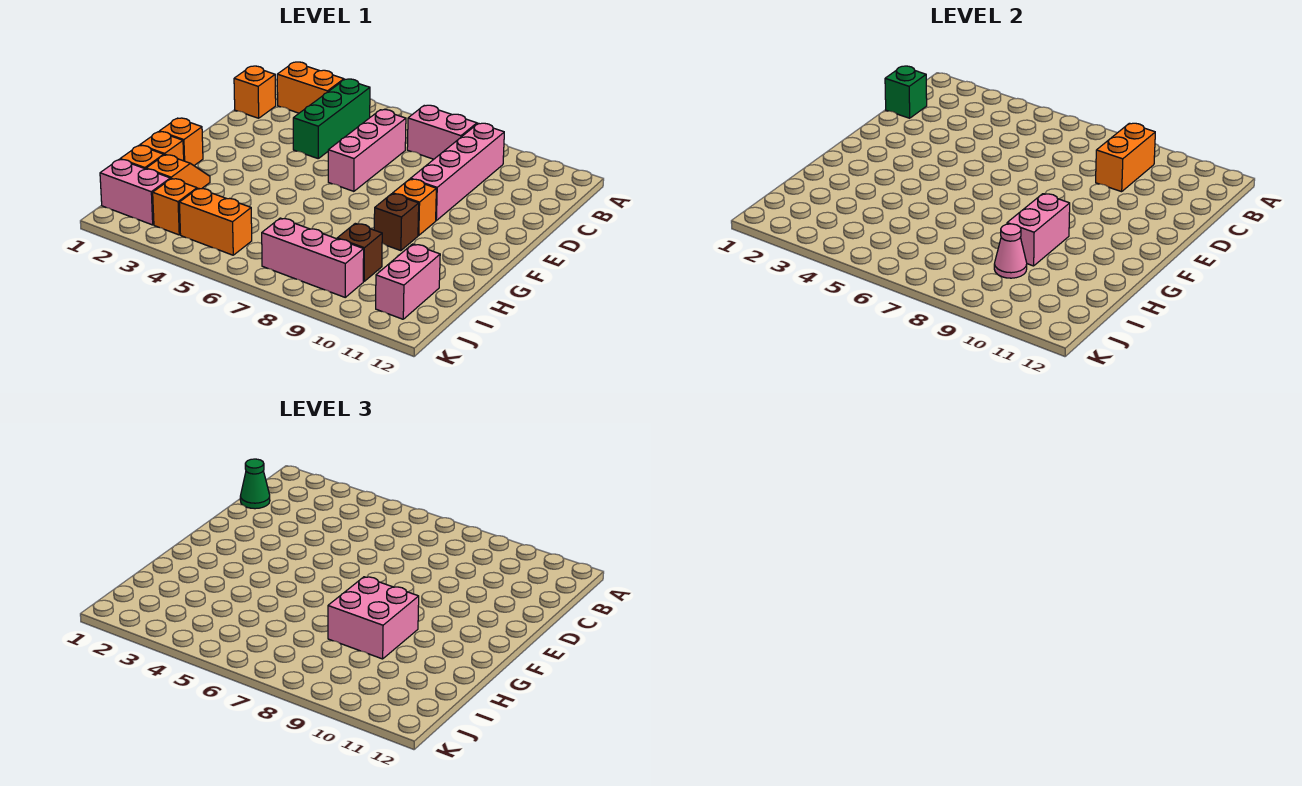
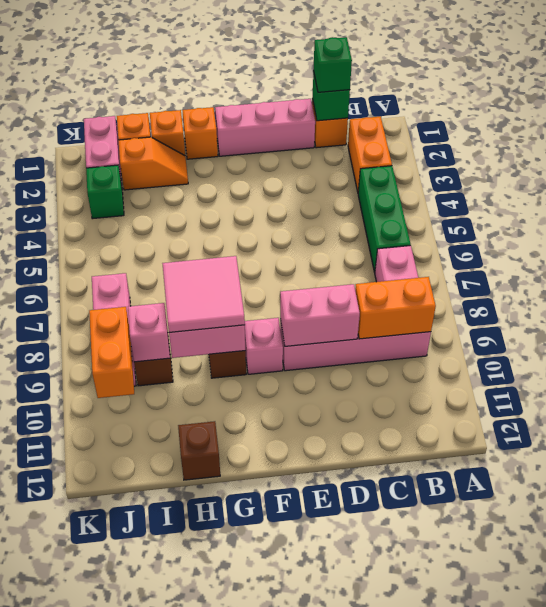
green 1x3 brick [293,79,370,158] -> green 1x3 brick turned to [358,166,411,272]
green 1x1 cone [240,459,270,509] -> green 1x1 brick [314,37,352,92]
pink 1x3 brick [328,110,406,191] -> pink 1x3 brick moved to [215,99,315,156]
orange 1x1 brick [393,179,436,236] -> pink 1x1 brick [245,318,283,374]
pink 2x2 brick [328,577,419,659] -> pink 2x2 tile [162,256,245,332]
none -> brown 1x1 brick [178,421,220,480]
pink 1x1 cone [994,224,1027,278] -> pink 1x1 brick [128,303,170,362]
pink 1x2 brick [376,244,440,319] -> pink 1x2 brick moved to [280,284,360,346]
orange 1x1 brick [153,178,197,235] -> green 1x1 brick [86,165,124,219]
orange 1x2 brick [179,188,252,255] -> orange 1x2 brick moved to [89,307,134,398]

